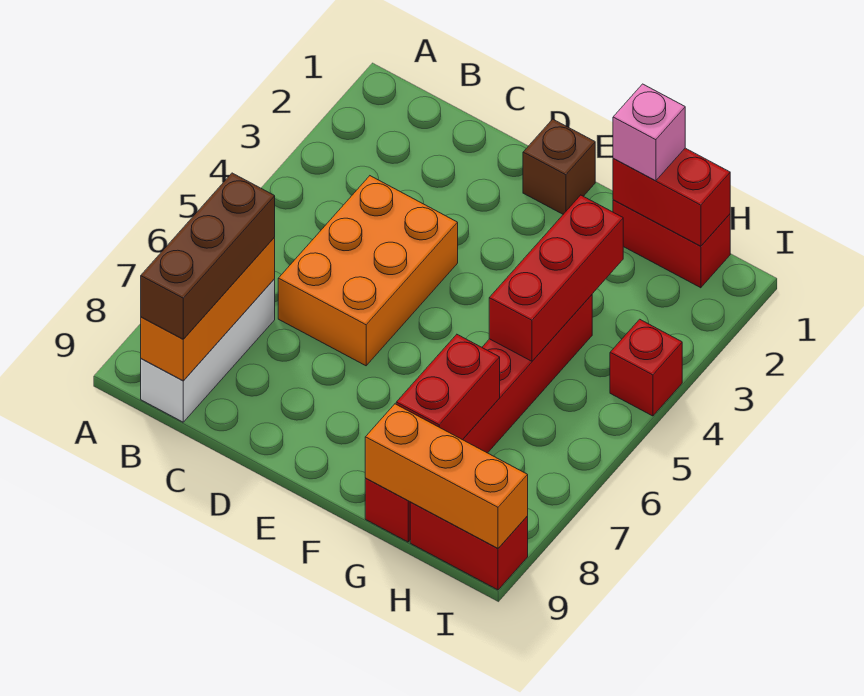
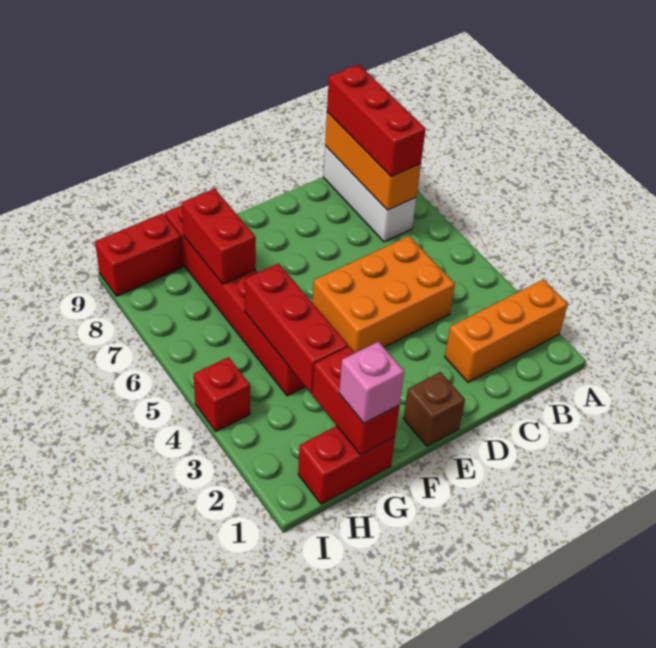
brown 1x3 brick [141,173,275,339] -> red 1x3 brick [327,65,425,177]
orange 2x3 brick [278,176,458,366] -> orange 2x3 brick turned to [312,236,455,353]
red 1x2 brick [613,148,730,246] -> red 1x2 brick turned to [312,346,400,455]
orange 1x3 brick [365,404,528,548] -> orange 1x3 brick moved to [445,279,568,382]

